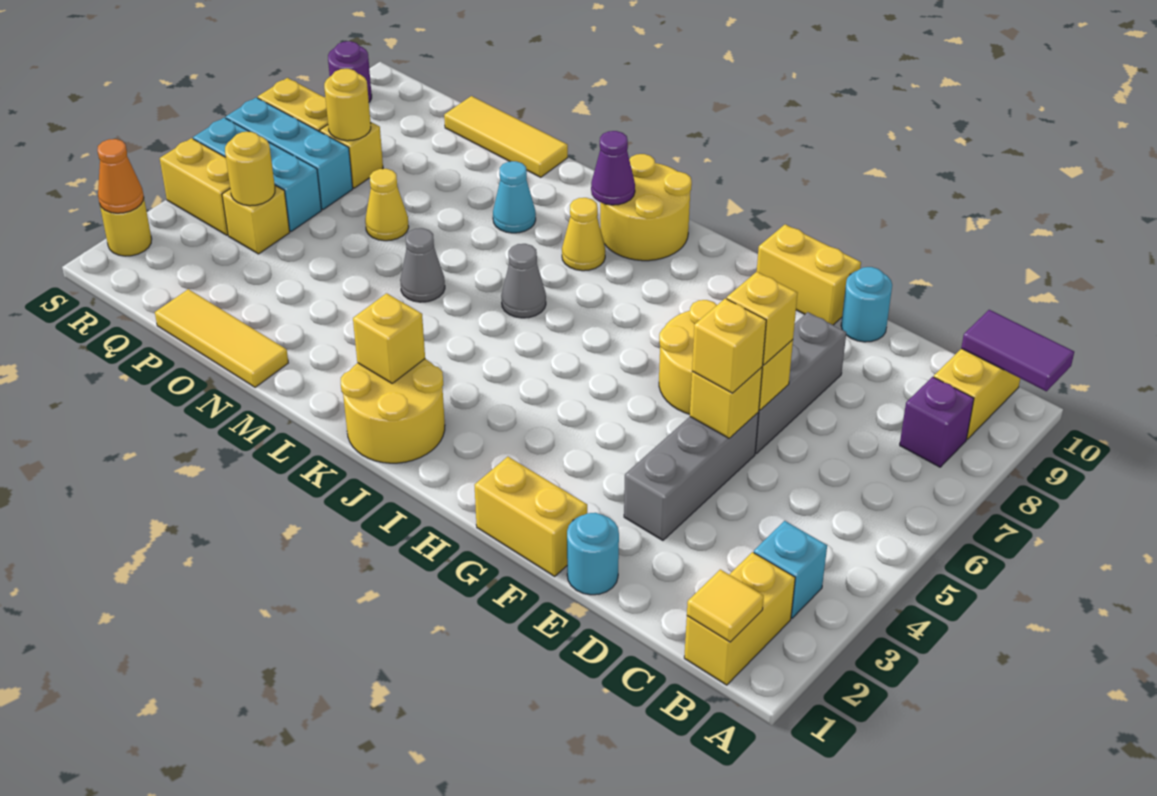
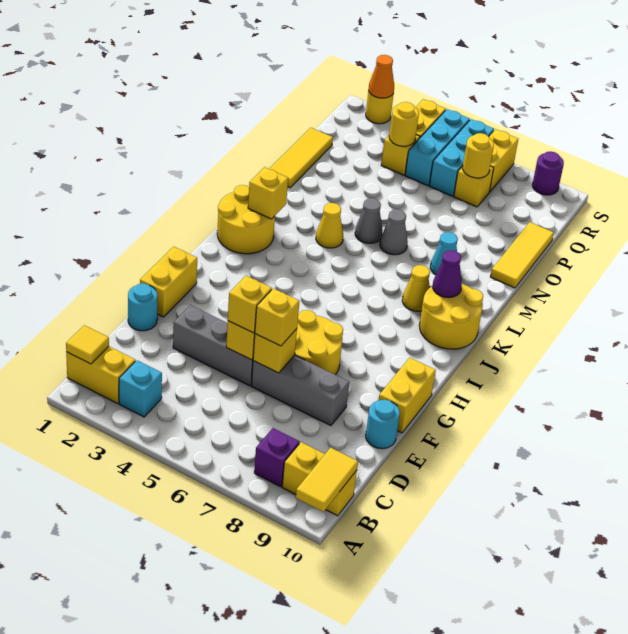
purple 1x2 tile [961,310,1074,391] -> yellow 1x2 tile [296,448,358,512]
grey 1x1 cone [501,244,546,318] -> grey 1x1 cone moved to [380,209,408,255]
yellow 1x1 cone [365,169,409,241] -> yellow 1x1 cone moved to [316,203,343,248]

